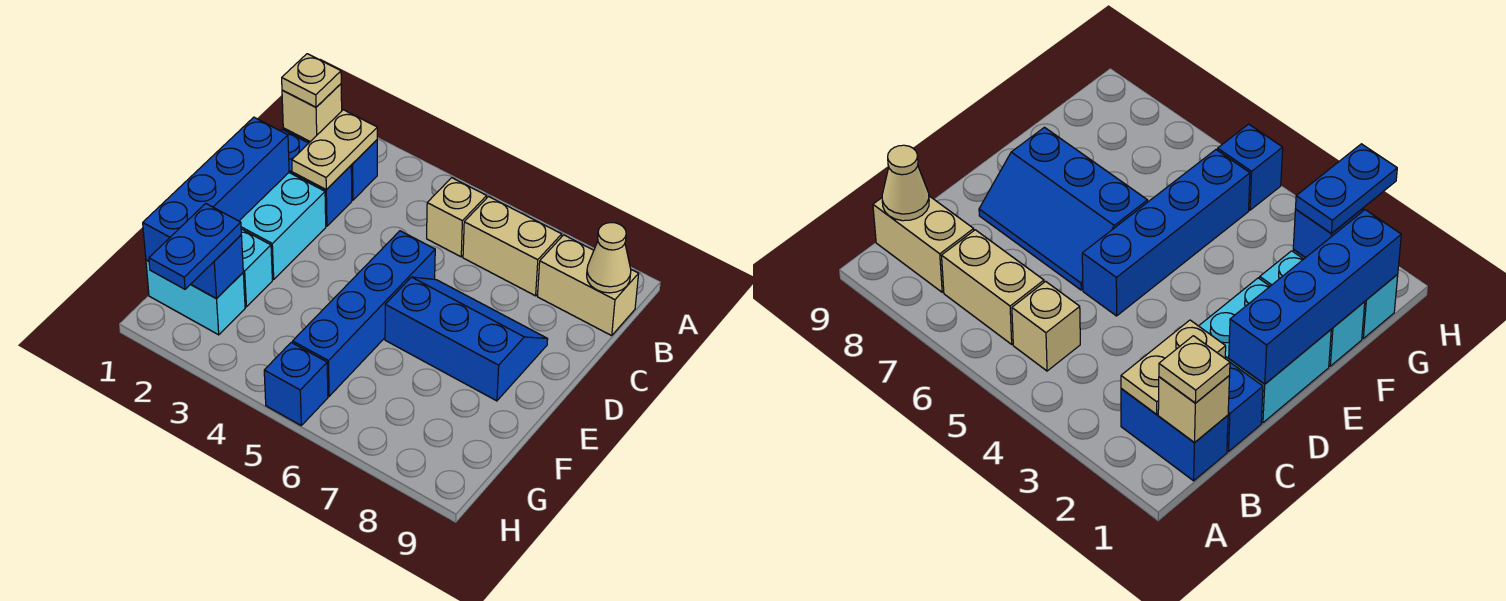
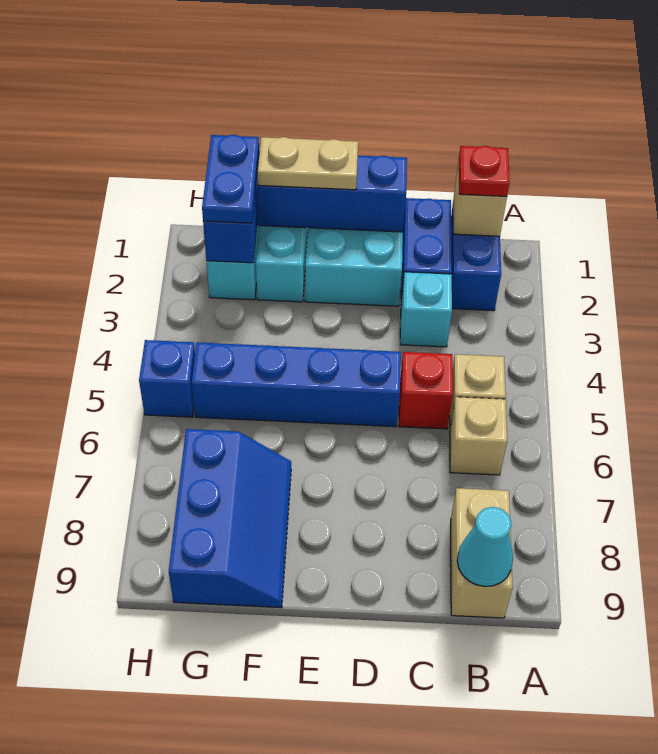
tan 1x1 plate [282,54,341,107] -> red 1x1 plate [459,146,510,196]
tan 1x2 plate [292,110,377,190] -> tan 1x2 plate moved to [258,137,358,190]
tan 1x2 brick [463,197,562,296] -> tan 1x1 brick [450,397,507,475]
tan 1x1 cone [587,223,631,293] -> cyan 1x1 cone [457,507,513,586]
none -> cyan 1x1 brick [400,272,452,347]
none -> red 1x1 brick [399,352,453,429]
blue 2x3 slope [385,277,548,401] -> blue 2x3 slope moved to [169,429,291,608]
blue 1x2 plate [149,203,241,289] -> blue 1x2 plate turned to [202,135,259,223]

